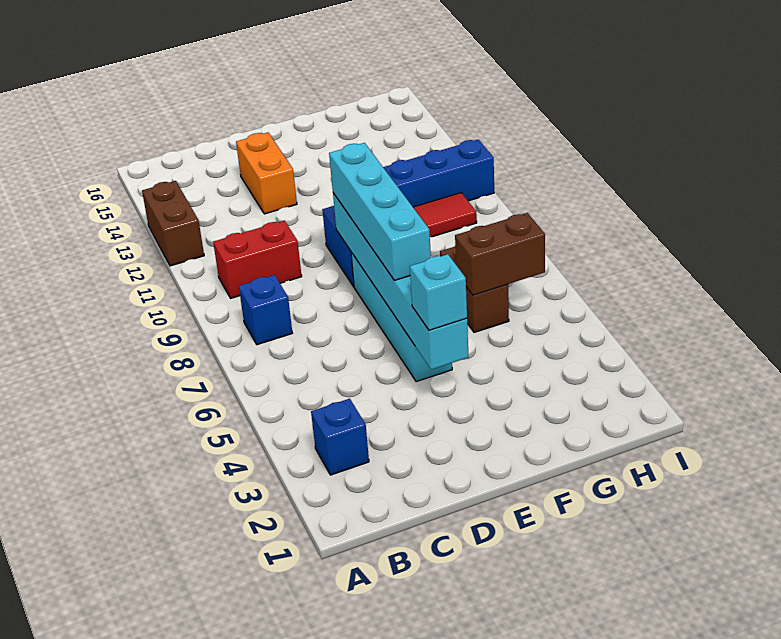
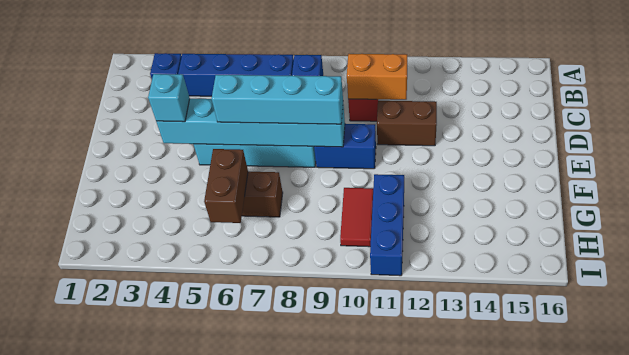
brown 1x2 brick [142,181,204,266] -> brown 1x2 brick moved to [377,101,437,146]
none -> blue 1x4 brick [178,54,294,96]
orange 1x2 brick [236,133,297,214] -> orange 1x2 brick moved to [347,54,407,100]

